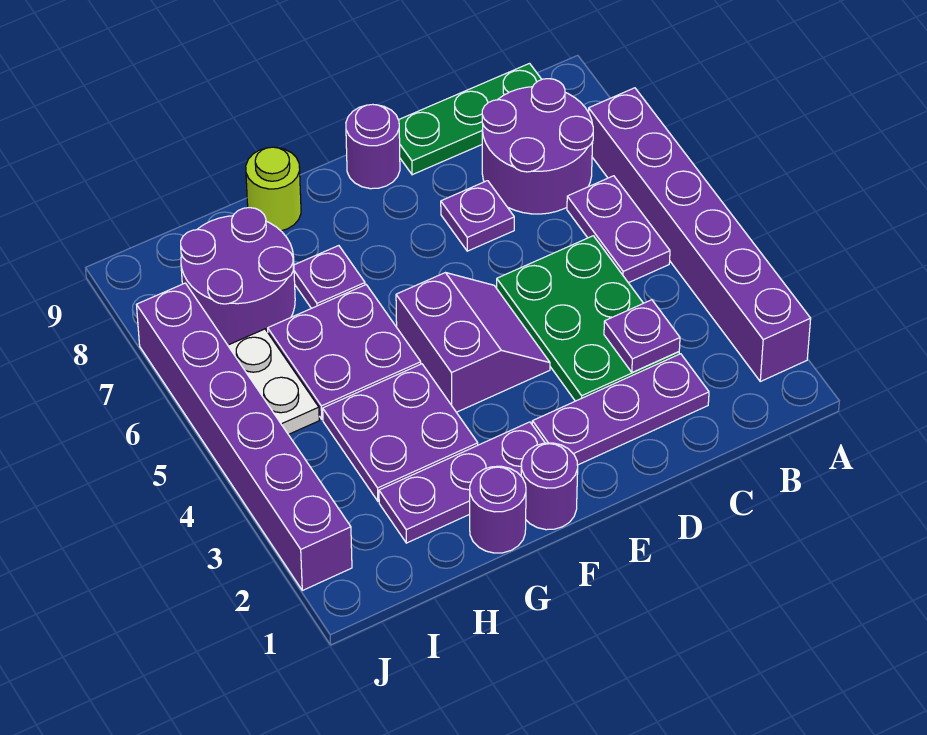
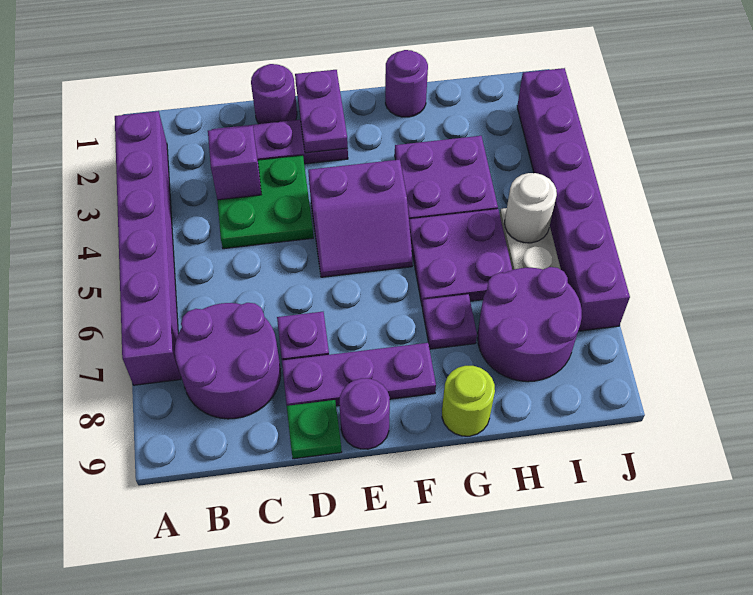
purple 1x2 plate [567,176,670,283] -> purple 1x2 plate moved to [295,70,348,153]
green 1x3 plate [399,64,542,175] -> green 1x1 plate [287,400,342,459]
green 2x3 plate [497,236,679,401] -> green 2x2 plate [218,155,313,249]
purple 1x1 plate [604,300,680,372] -> purple 1x1 brick [208,126,261,200]
purple 2x2 slope [396,273,550,412] -> purple 2x2 slope turned to [308,159,413,277]
purple 1x1 round brick [521,443,578,530] -> purple 1x1 round brick moved to [251,64,297,124]
purple 1x3 plate [379,422,545,543] -> purple 1x3 plate moved to [282,343,436,406]
none -> white 1x1 round brick [505,173,557,243]

